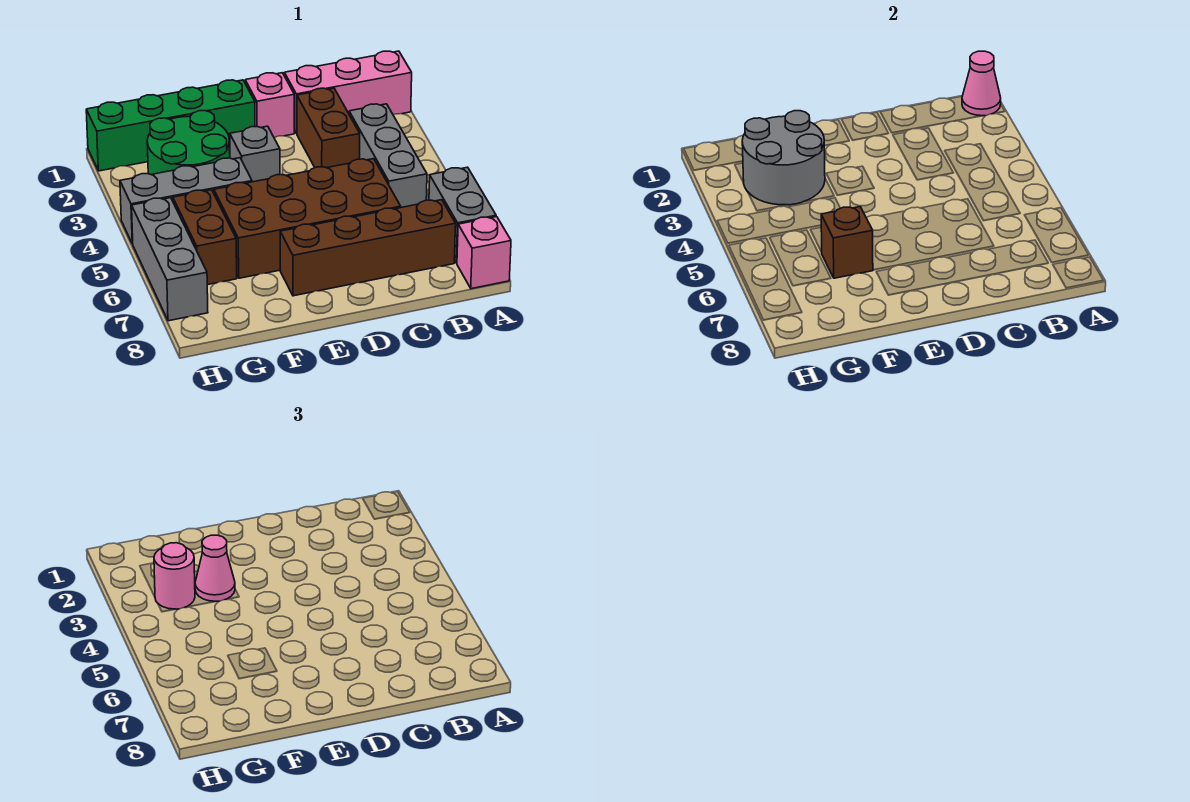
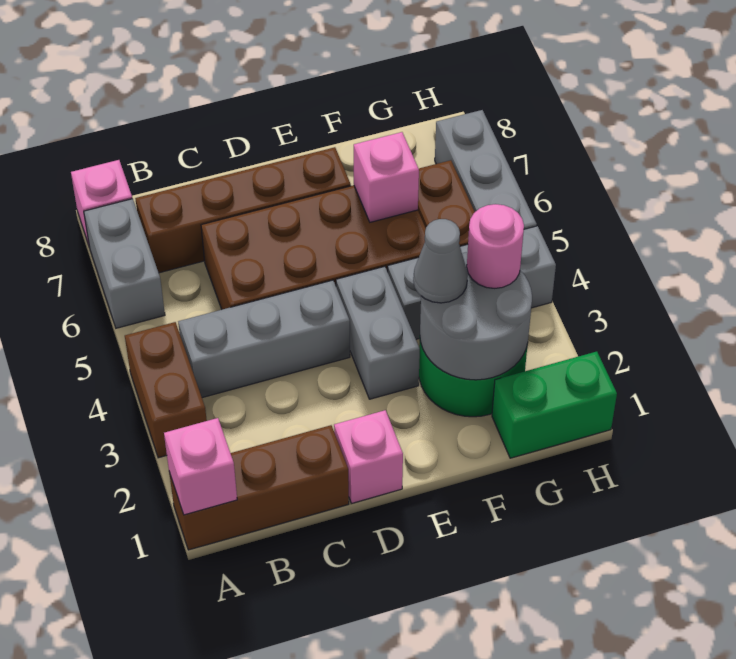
pink 1x3 brick [284,51,412,134] -> brown 1x3 brick [169,425,349,550]
pink 1x1 cone [962,51,1001,116] -> pink 1x1 brick [164,418,237,515]
grey 1x3 brick [349,104,427,207] -> grey 1x3 brick turned to [178,280,350,398]
brown 1x2 brick [297,88,360,168] -> brown 1x2 brick moved to [125,322,207,458]
green 1x4 brick [86,80,255,171] -> green 1x2 brick [492,352,617,458]
grey 1x1 brick [230,126,280,182] -> grey 1x2 brick [336,266,420,399]
pink 1x1 cone [195,535,235,601] -> grey 1x1 cone [413,219,468,303]
brown 1x1 brick [821,207,873,278] -> pink 1x1 brick [354,132,419,222]

